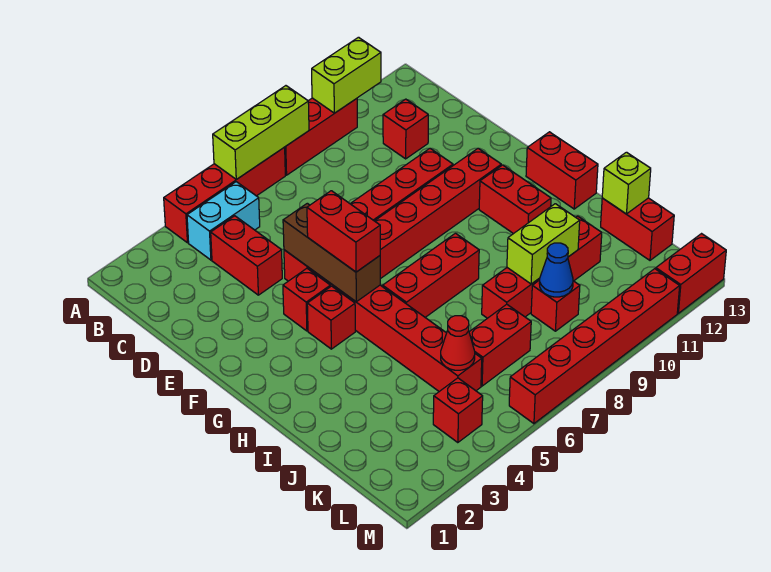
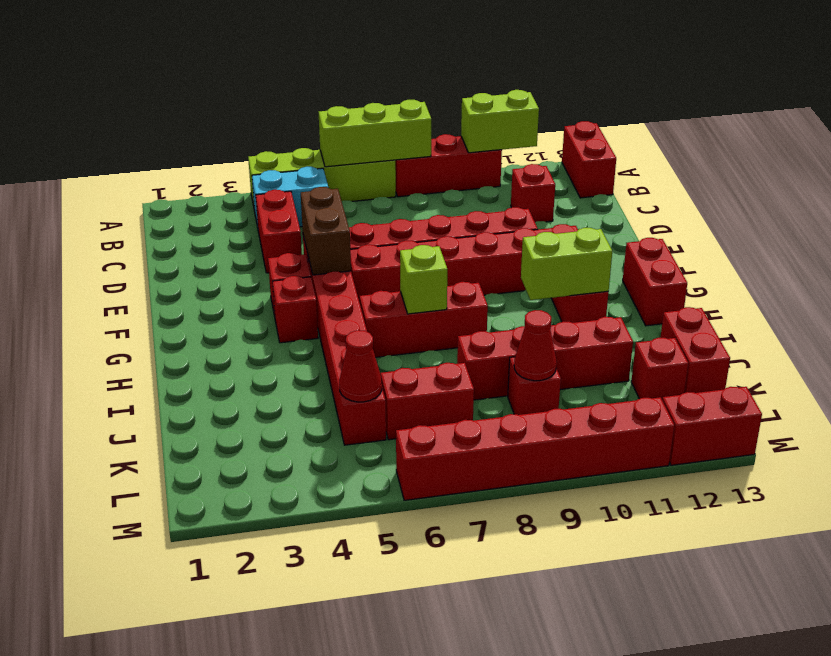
red 1x4 brick [164,147,285,243] -> lime 1x4 brick [248,148,396,211]
brown 1x3 brick [283,203,380,302] -> brown 1x2 brick [301,187,351,275]
red 1x2 brick [307,191,380,272] -> red 1x2 brick moved to [562,121,616,198]
lime 1x2 brick [507,204,580,284] -> lime 1x2 brick moved to [521,228,612,300]
lime 1x1 brick [602,152,651,214] -> lime 1x1 brick moved to [400,245,447,314]
blue 1x1 cone [539,243,573,297] -> red 1x1 cone [514,310,557,381]
red 1x1 brick [433,378,483,443] -> red 1x1 brick moved to [631,338,688,399]

